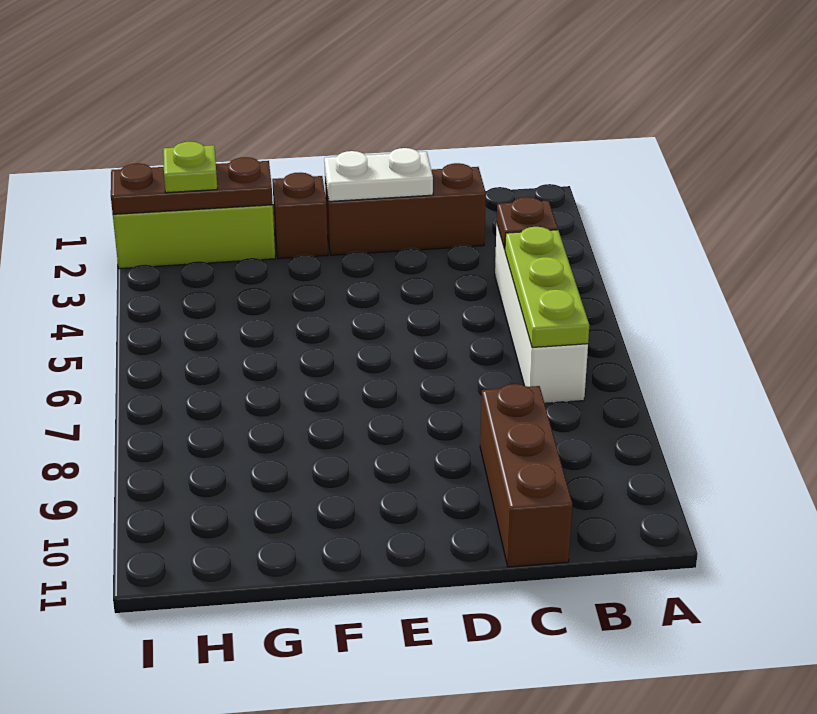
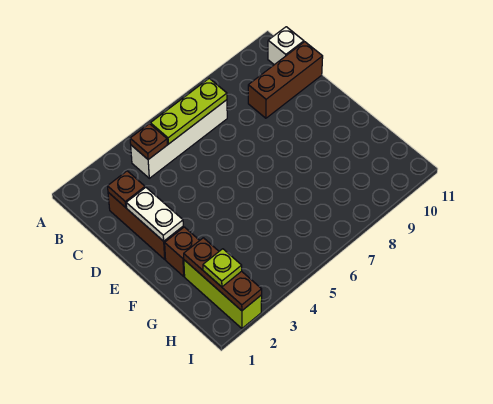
none -> white 1x1 brick [268,27,304,65]
none -> brown 1x1 plate [108,171,145,207]

